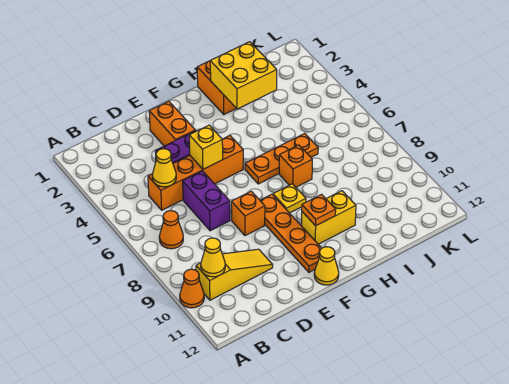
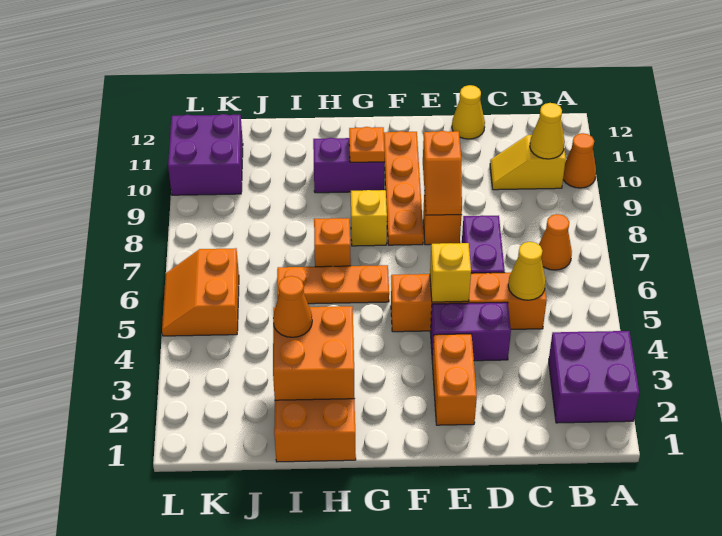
none -> purple 2x2 brick [549,331,639,423]
yellow 1x3 slope [196,249,273,300] -> yellow 1x2 slope [490,135,566,190]
none -> orange 1x2 slope [423,131,462,215]
yellow 1x1 cone [314,247,339,285] -> yellow 1x1 cone moved to [452,85,485,139]
yellow 1x1 plate [273,184,306,213] -> yellow 1x1 brick [351,190,387,246]
yellow 1x2 brick [301,191,356,244] -> purple 1x2 brick [313,138,385,193]
yellow 2x2 brick [210,42,277,109] -> orange 2x2 brick [273,306,355,400]
none -> orange 1x1 cone [273,276,312,337]
none -> orange 2x2 slope [162,248,239,336]
none -> purple 2x2 brick [168,114,243,195]

